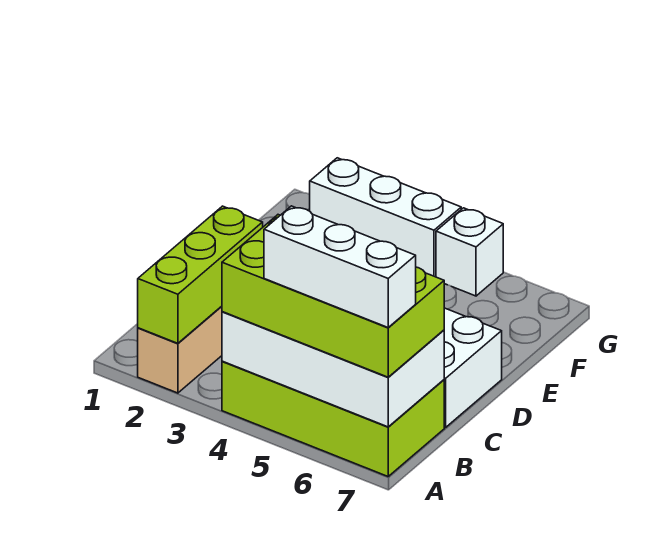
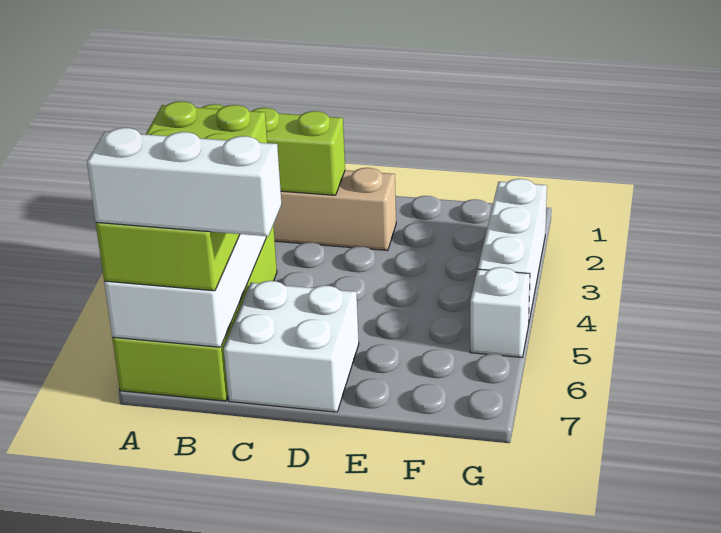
white 1x3 brick [264,206,416,328] -> white 1x3 brick turned to [87,128,282,236]

